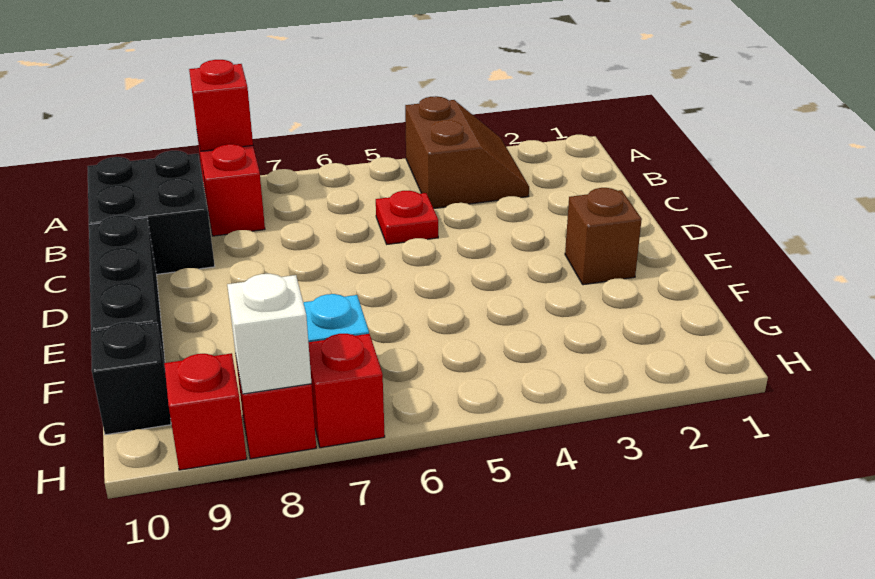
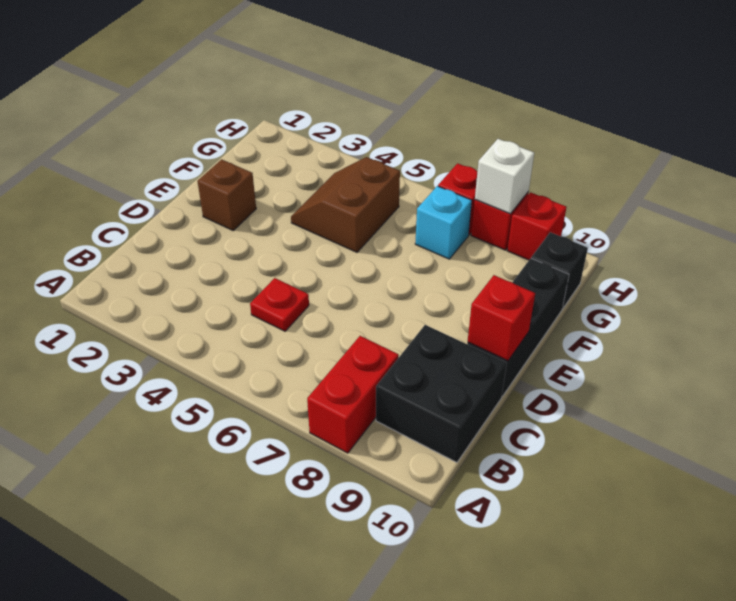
brown 2x2 slope [405,96,529,208] -> brown 2x2 slope moved to [291,157,400,252]
red 1x1 brick [189,60,253,151] -> red 1x1 brick moved to [468,275,535,361]

